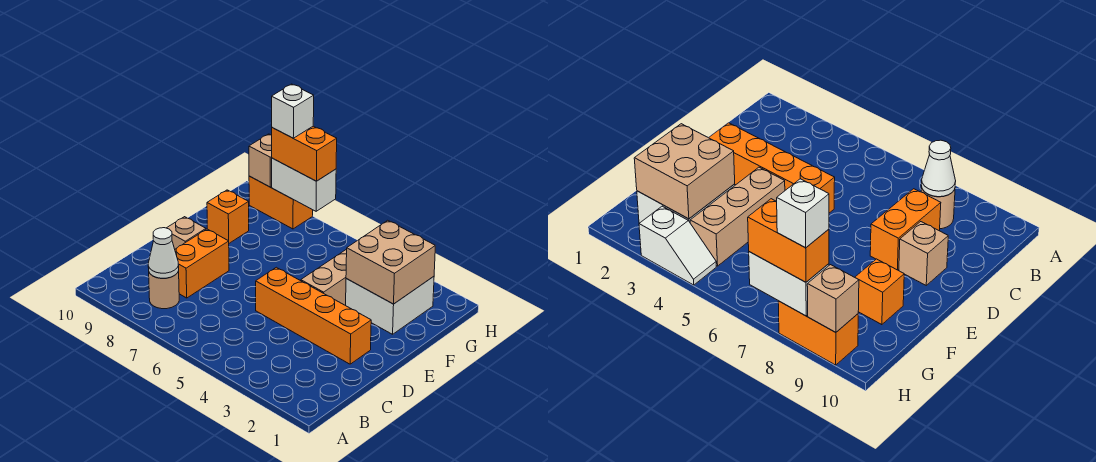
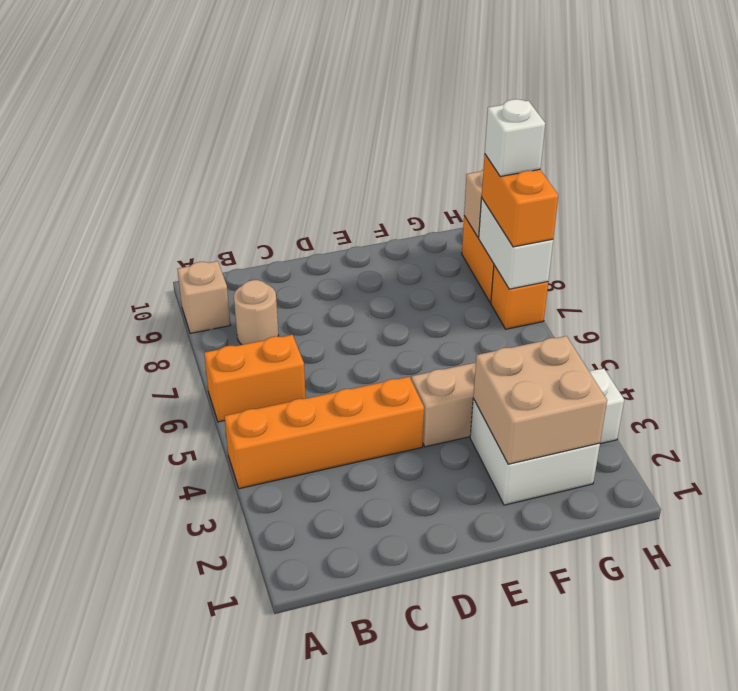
white 1x1 cone [148,228,179,278] -> none
orange 1x2 brick [175,229,229,298] -> orange 1x2 brick moved to [204,335,306,422]
orange 1x4 brick [256,267,371,364] -> orange 1x4 brick turned to [224,377,424,489]
tan 1x1 brick [167,217,206,249] -> tan 1x1 brick moved to [177,261,230,333]
orange 1x1 brick [207,190,249,243] -> orange 1x1 brick moved to [491,265,548,329]

